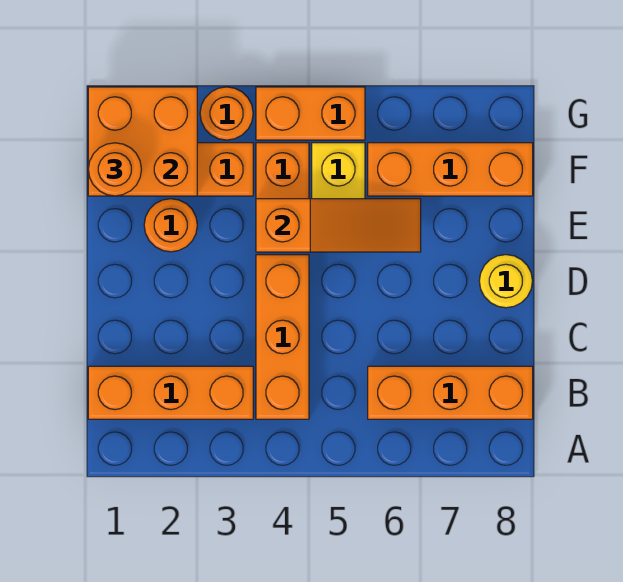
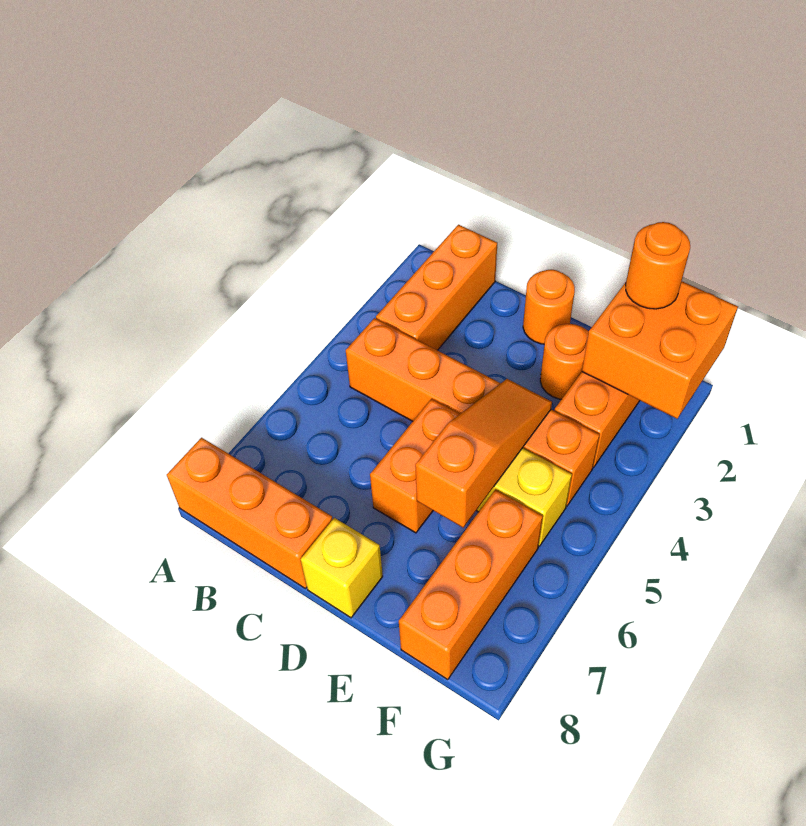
orange 1x3 brick [368,366,533,419] -> orange 1x3 brick turned to [167,438,333,588]
yellow 1x1 round brick [479,255,532,308] -> yellow 1x1 brick [301,518,383,618]
orange 1x3 slope [256,199,421,252] -> orange 1x3 slope turned to [415,379,552,528]
orange 1x1 round brick [200,87,253,140] -> orange 1x1 round brick moved to [523,270,575,344]
orange 1x2 brick [256,87,365,140] -> orange 1x2 brick moved to [370,399,460,533]

